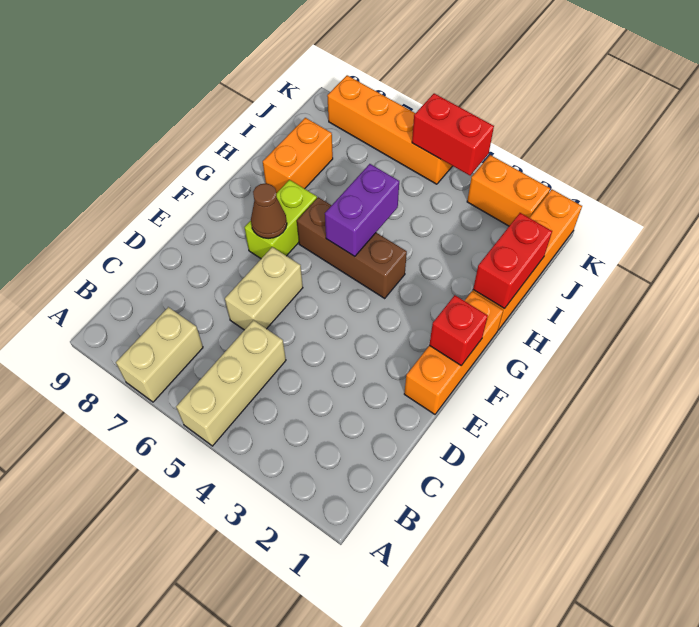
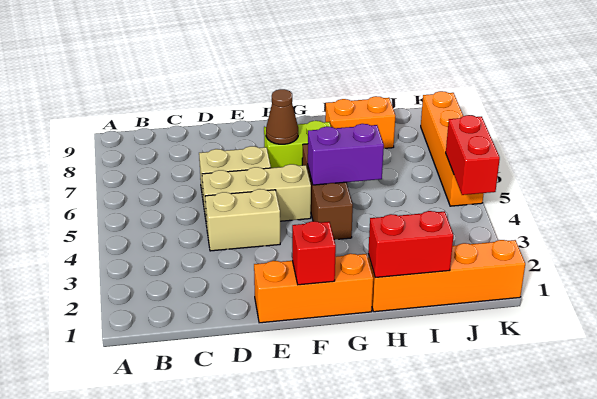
tan 1x3 brick [176,320,286,446] -> tan 1x3 brick moved to [202,164,311,226]
tan 1x2 brick [116,307,203,402] -> tan 1x2 brick moved to [205,189,280,251]
orange 1x2 brick [467,155,550,226] -> none

